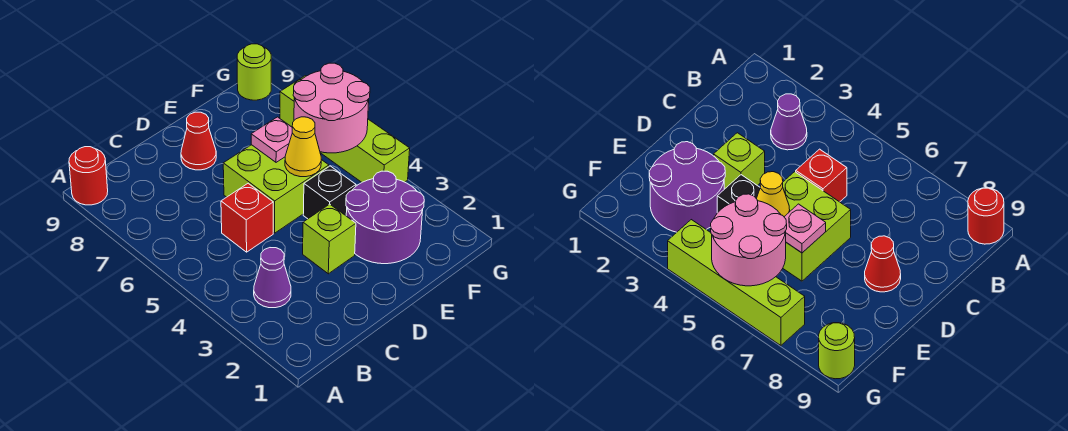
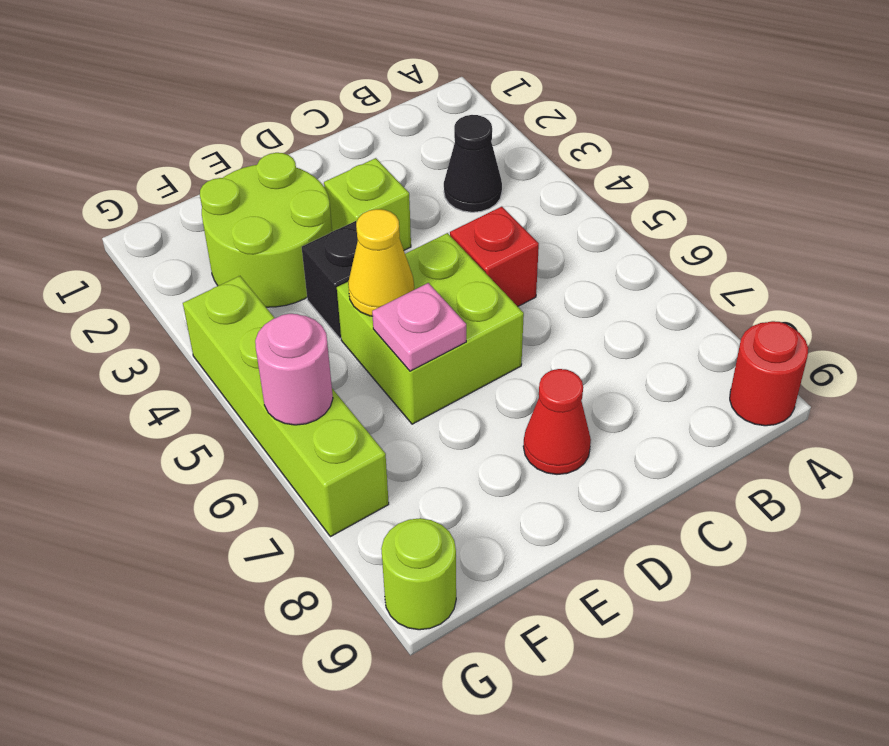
purple 1x1 cone [254,248,291,308] -> black 1x1 cone [444,115,502,212]
purple 2x2 round brick [346,171,424,264] -> lime 2x2 round brick [200,153,332,307]
pink 2x2 round brick [293,63,370,153] -> pink 1x1 round brick [255,314,333,425]

